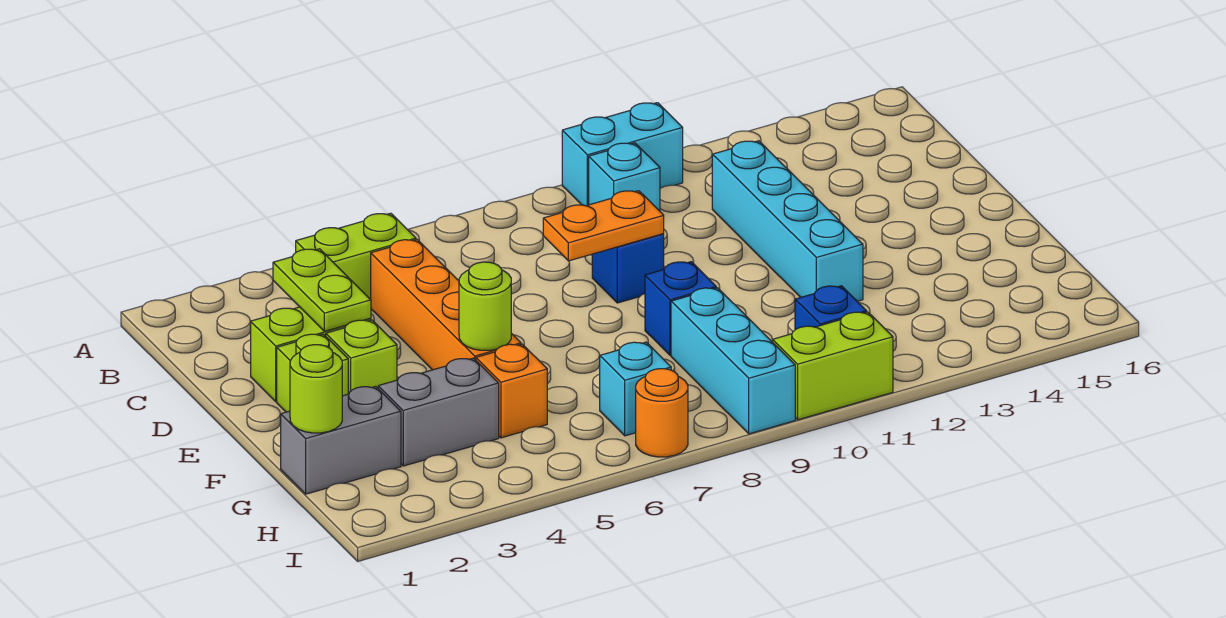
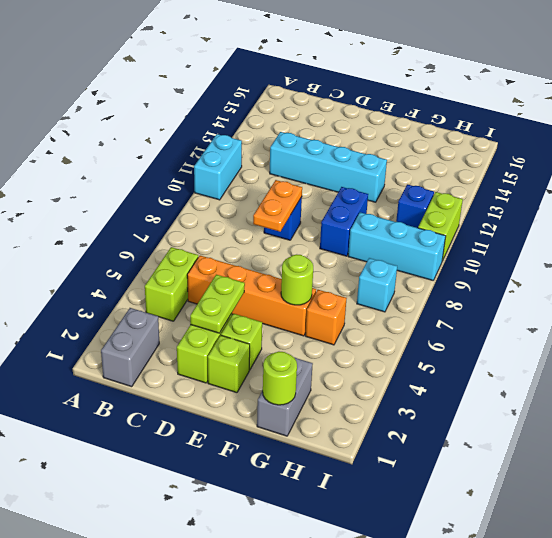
cyan 1x1 brick [589,143,660,211] -> none
lime 1x2 plate [273,249,371,331] -> lime 1x2 plate turned to [190,275,245,333]
blue 1x1 brick [645,262,716,355] -> blue 1x2 brick [320,187,368,256]
grey 1x2 brick [378,358,499,466] -> grey 1x2 brick moved to [101,308,159,387]
orange 1x1 round brick [636,369,688,457] -> none

